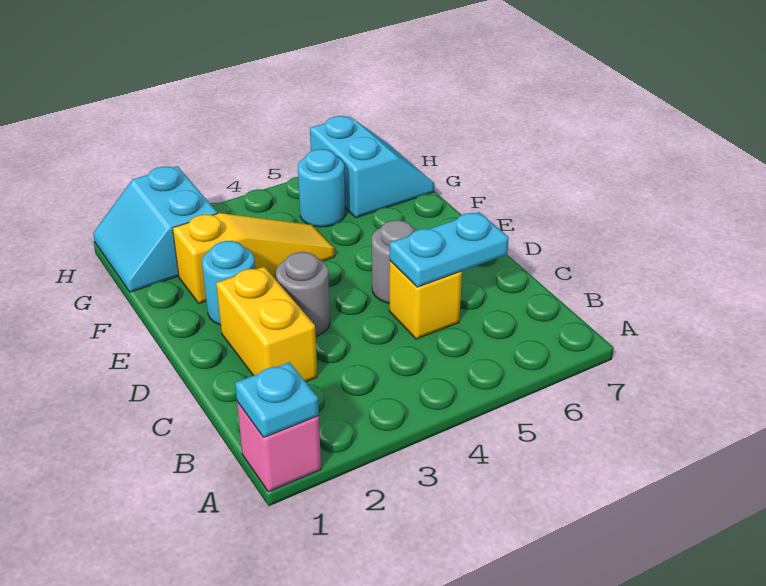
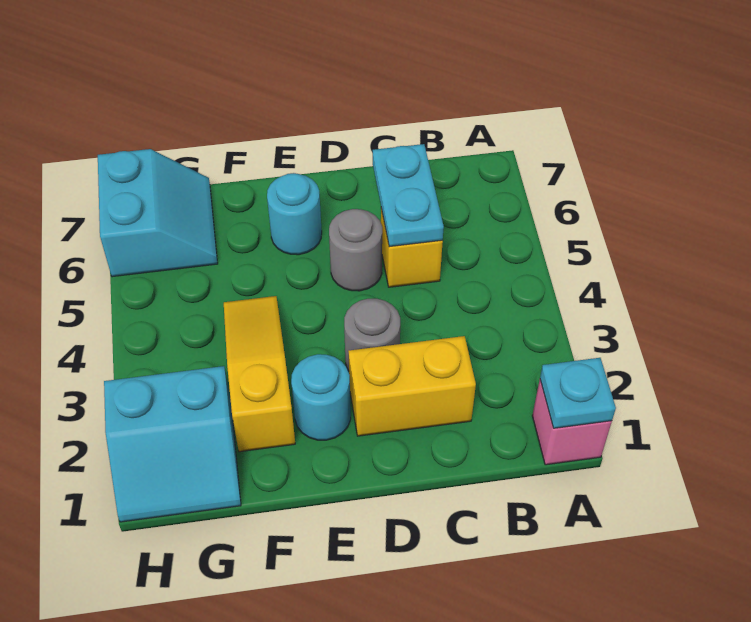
cyan 1x1 round brick [298,149,345,227] -> cyan 1x1 round brick moved to [267,173,322,255]
cyan 2x2 slope [310,116,434,218] -> cyan 2x2 slope turned to [98,149,218,277]

